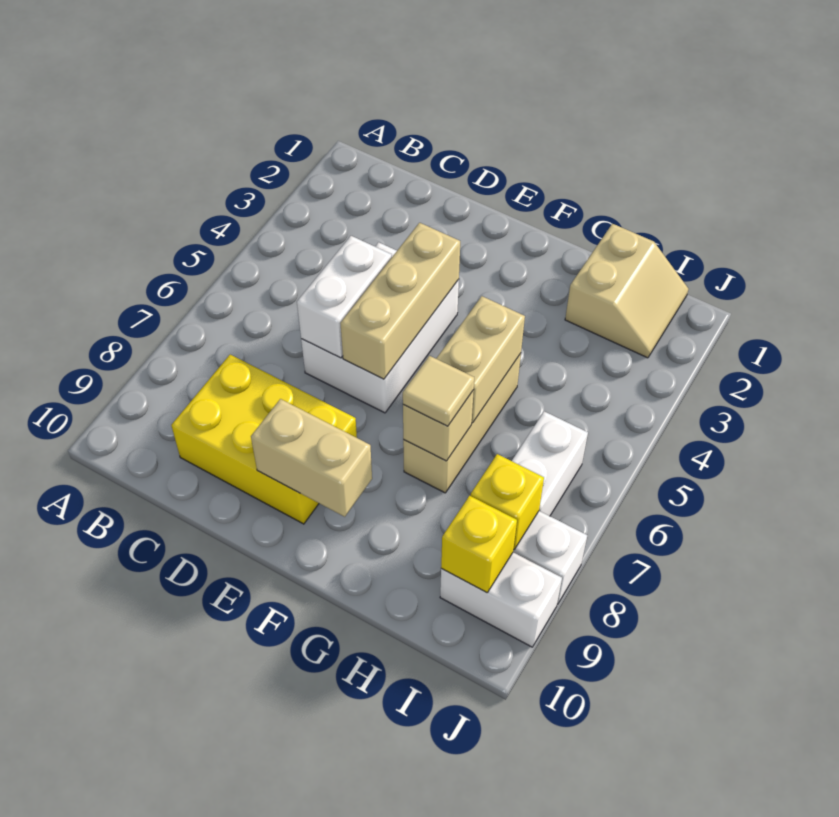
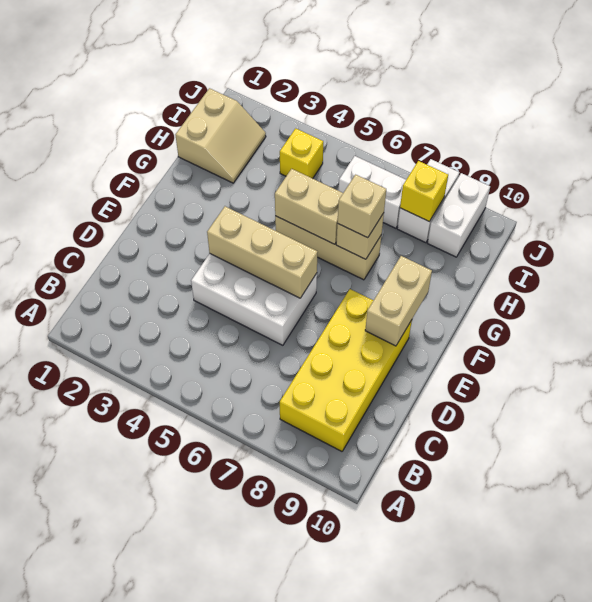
yellow 2x3 brick [171,355,357,524] -> yellow 2x4 brick [280,289,412,451]
white 1x2 brick [297,236,392,358] -> none
tan 1x1 tile [403,356,474,426] -> tan 1x1 brick [338,175,386,238]
tan 2x2 slope [565,224,688,358] -> tan 2x2 slope turned to [176,88,266,183]
yellow 1x1 brick [441,496,517,593] -> yellow 1x1 brick moved to [280,128,323,179]

